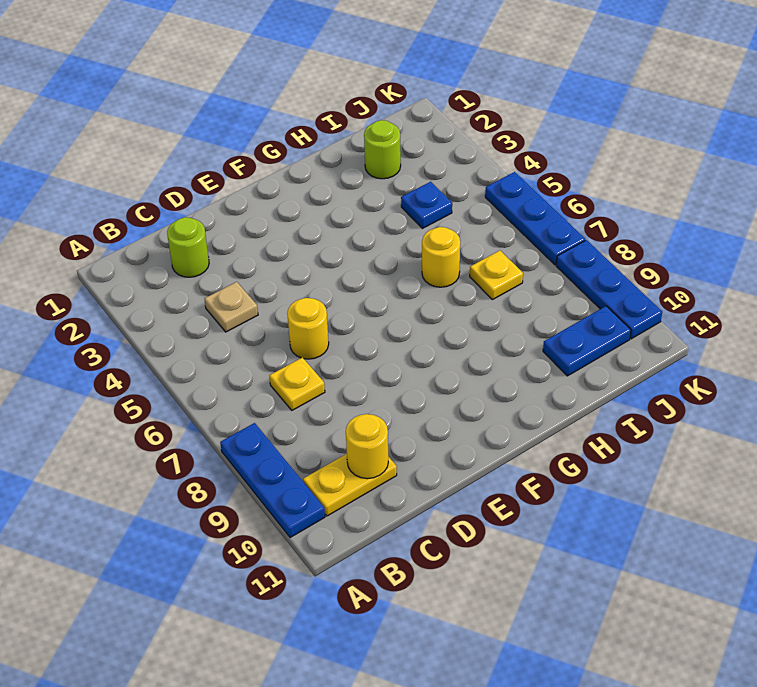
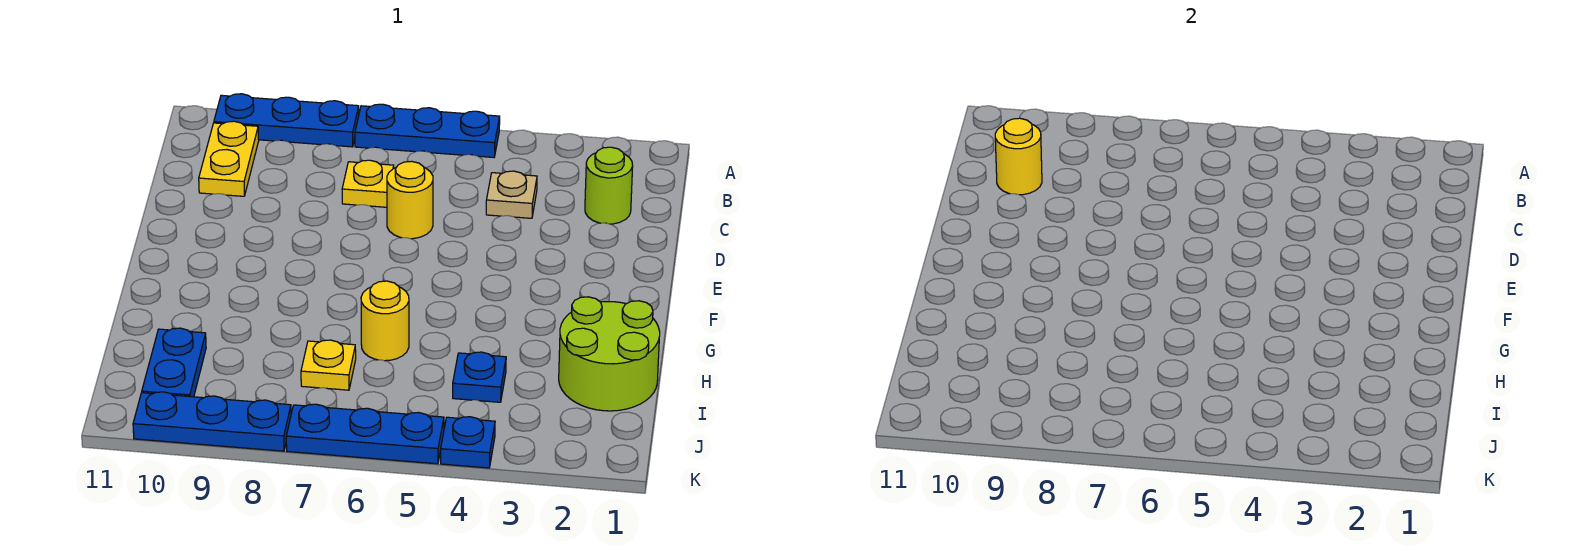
none -> blue 1x3 plate [355,104,500,157]
lime 1x1 round brick [364,120,401,179] -> lime 2x2 round brick [559,297,660,411]
none -> blue 1x1 plate [441,417,495,468]

